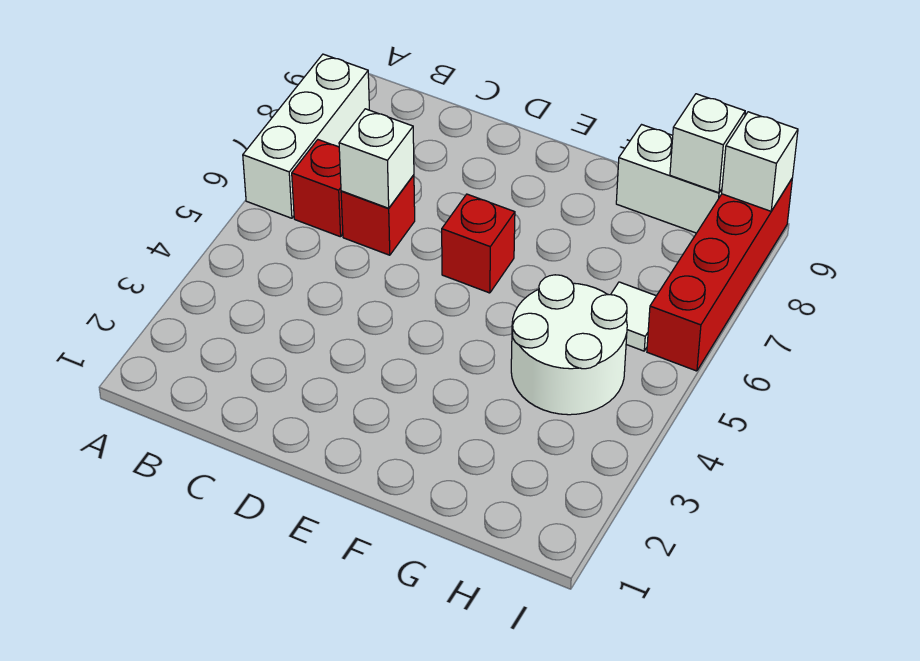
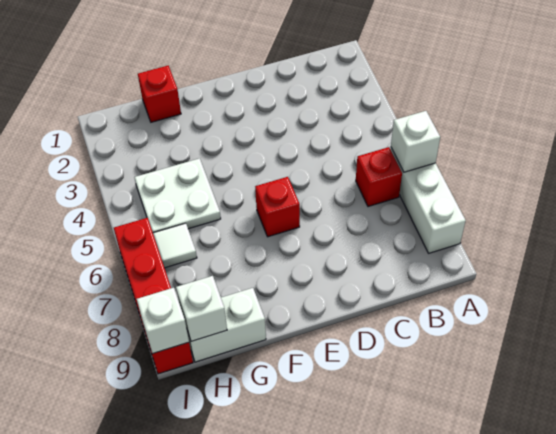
red 1x1 brick [341,175,415,255] -> red 1x1 brick moved to [138,66,181,122]
white 1x1 brick [339,109,414,208] -> white 1x1 brick moved to [391,111,440,172]
white 2x2 round brick [511,275,627,415] -> white 2x2 plate [134,158,221,233]

